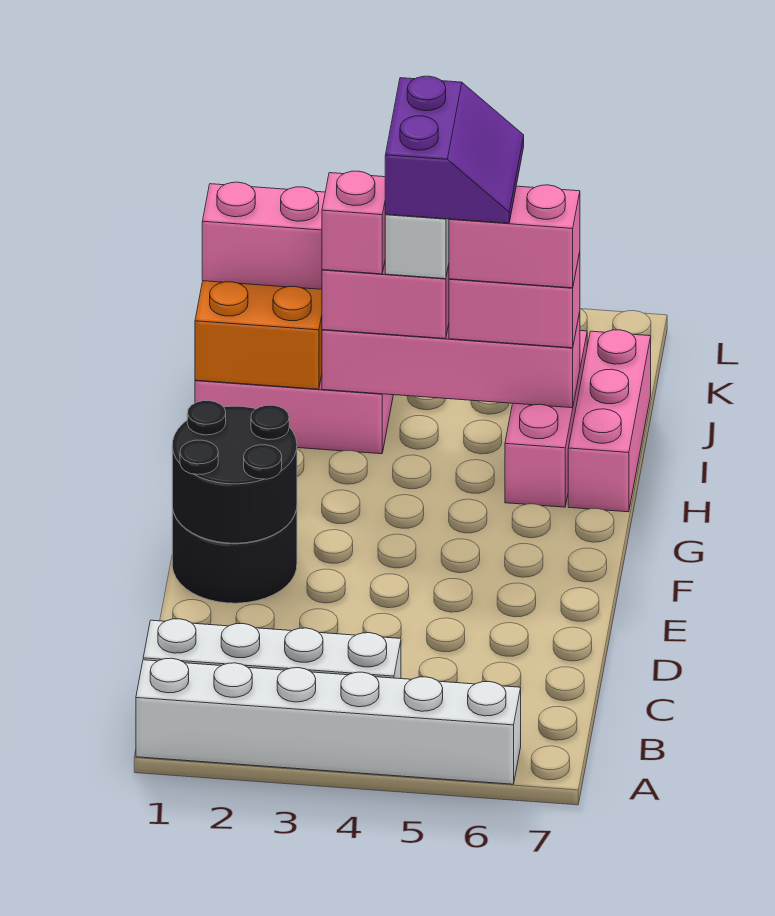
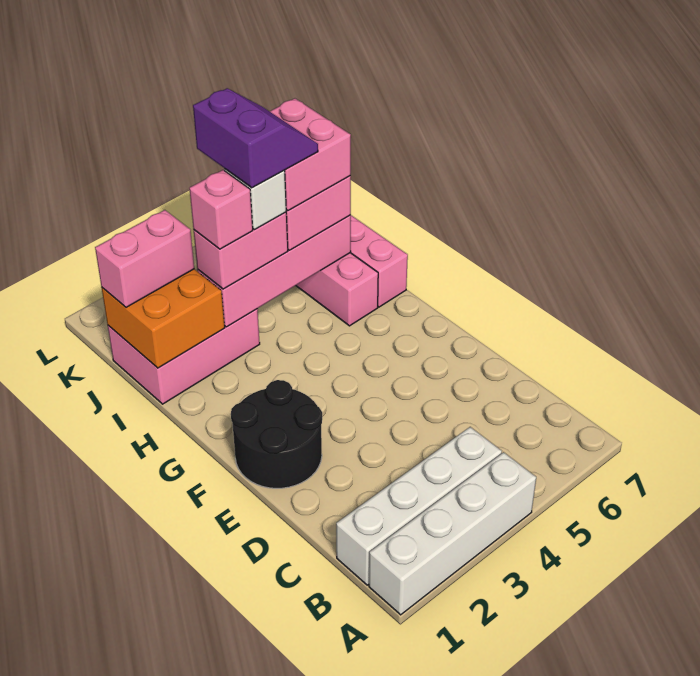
white 1x6 brick [136,658,521,784] -> white 1x4 brick [369,452,536,615]
black 2x2 round brick [172,401,297,543] -> none
pink 1x2 brick [449,185,580,288] -> pink 2x2 brick [270,98,351,211]

